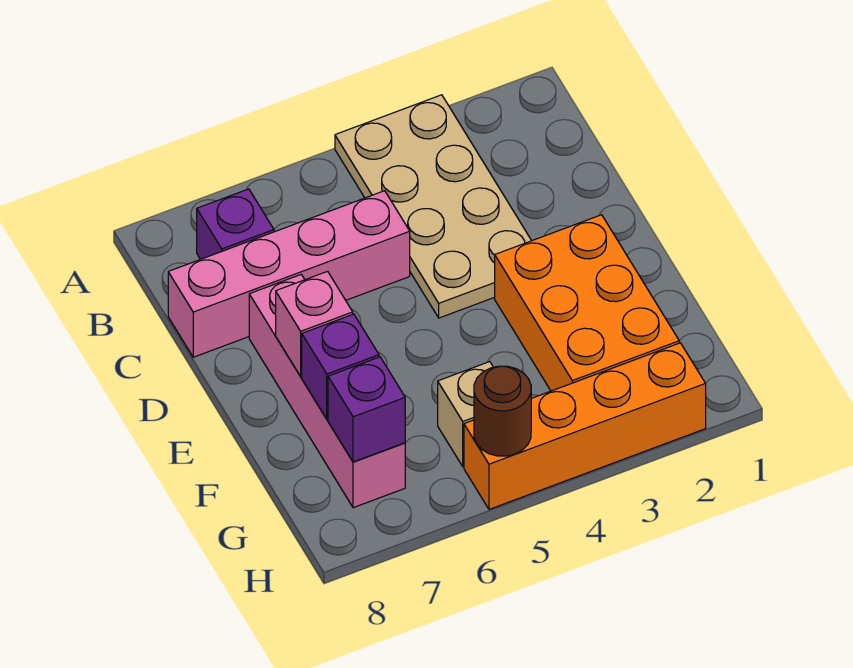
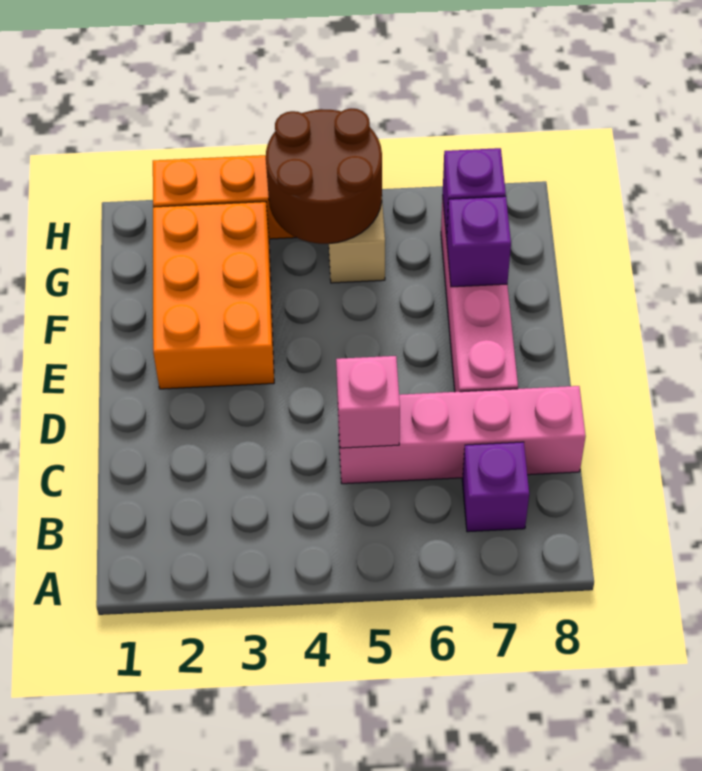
tan 2x4 plate [335,95,532,318] -> none
pink 1x1 brick [276,271,353,376] -> pink 1x1 brick moved to [336,356,400,448]
brown 1x1 round brick [474,366,531,456] -> brown 2x2 round brick [266,109,382,244]

